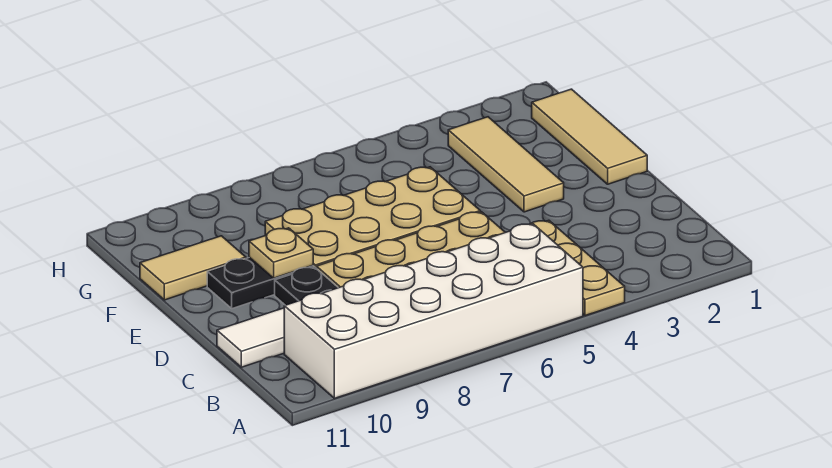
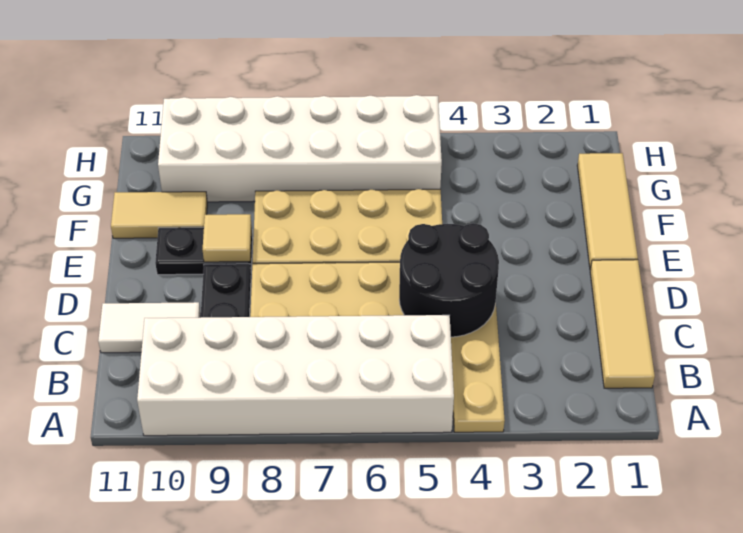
none -> black 2x2 round brick [399,223,499,337]
tan 1x3 tile [448,117,564,212] -> tan 1x3 tile moved to [590,260,655,388]
tan 1x1 plate [249,228,313,278] -> tan 1x1 tile [203,214,252,262]
none -> white 2x6 brick [158,95,442,202]

